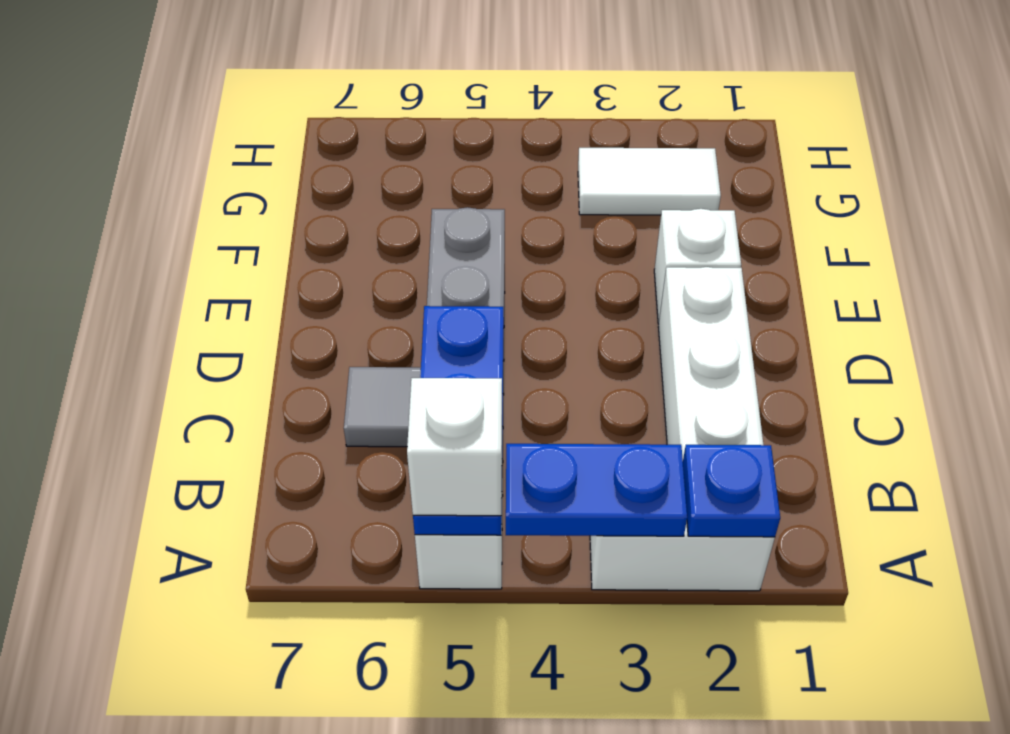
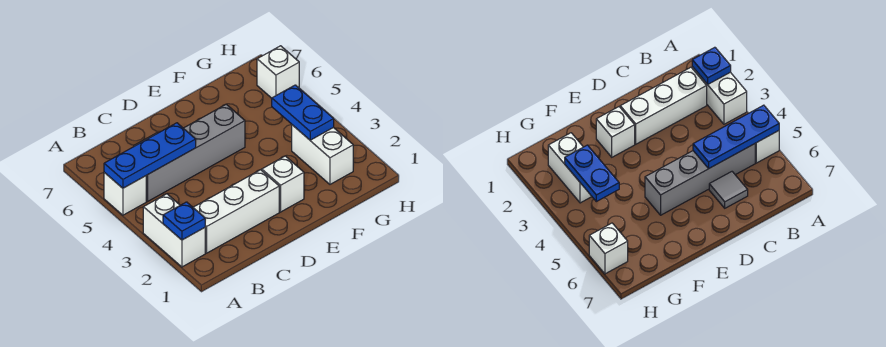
blue 1x2 plate [506,444,687,536] -> blue 1x2 plate moved to [272,85,334,140]
white 1x1 brick [407,378,502,516] -> white 1x1 brick moved to [257,46,299,98]
white 1x2 tile [578,148,721,215] -> white 1x2 brick [292,125,353,184]

